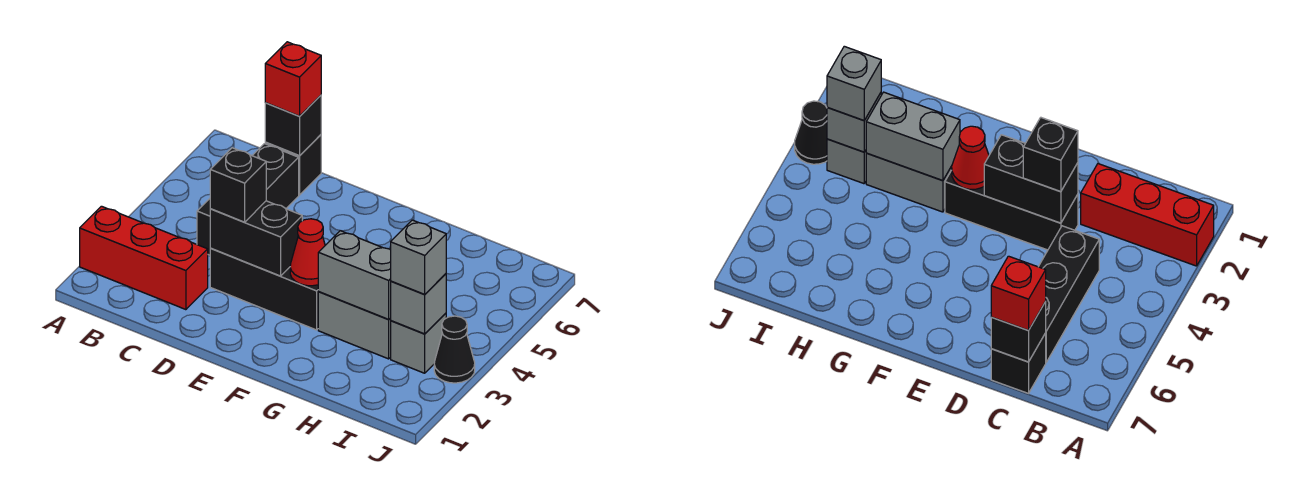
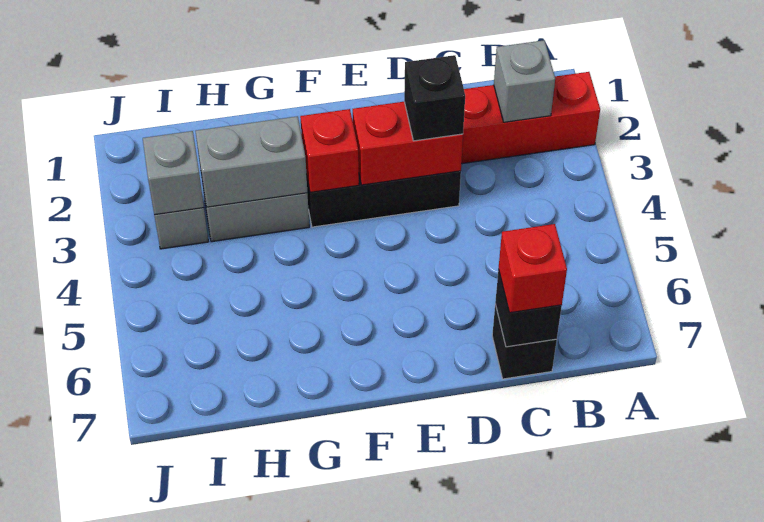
black 1x3 brick [197,144,299,255] -> none
black 1x2 brick [210,201,302,276] -> red 1x2 brick [353,102,463,185]
red 1x1 cone [290,219,325,286] -> red 1x1 brick [300,109,359,192]
grey 1x1 brick [391,220,446,294] -> grey 1x1 brick moved to [494,40,555,122]
black 1x1 cone [434,316,475,383] -> none

